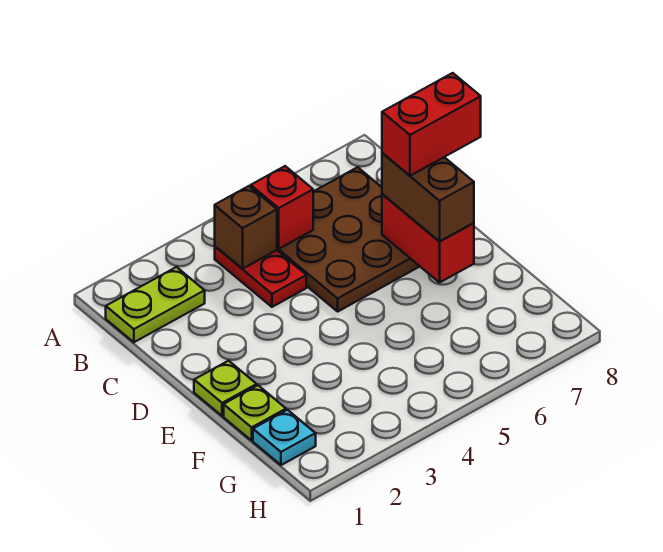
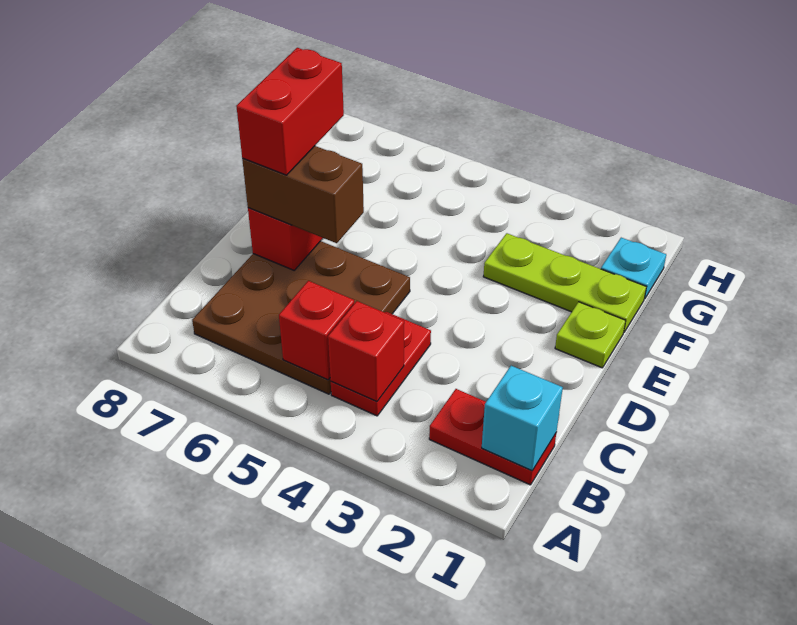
lime 1x2 plate [106,267,205,342] -> red 1x2 plate [429,389,556,485]
none -> cyan 1x1 brick [482,366,563,471]
brown 1x1 brick [215,186,277,269] -> red 1x1 brick [328,301,404,402]
brown 1x2 brick [382,153,474,241] -> brown 1x2 brick turned to [242,146,364,243]
red 1x2 brick [382,73,481,176] -> red 1x2 brick turned to [236,48,344,175]
lime 1x1 plate [224,385,286,440] -> lime 1x3 plate [483,233,646,332]

